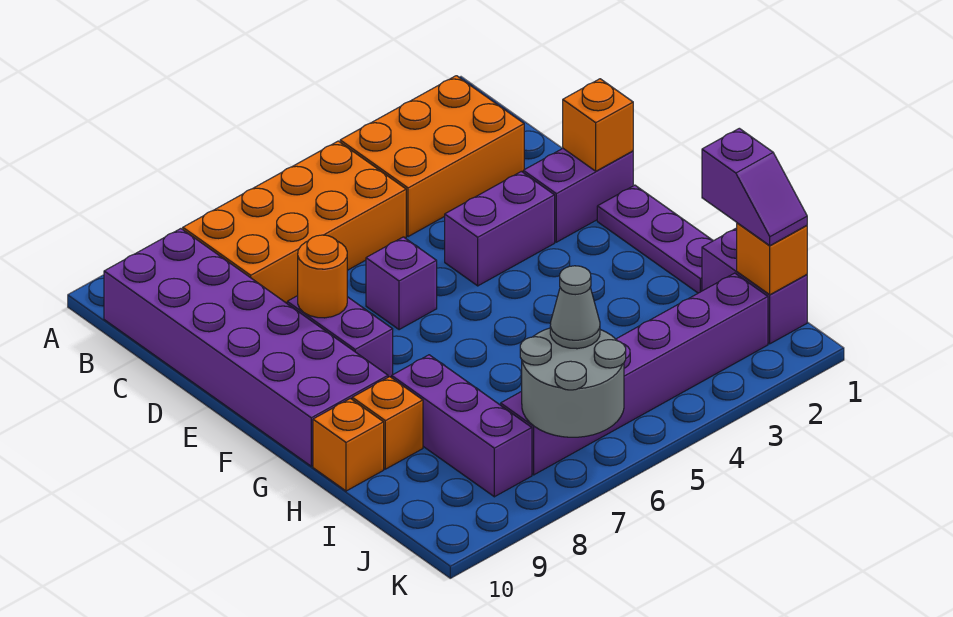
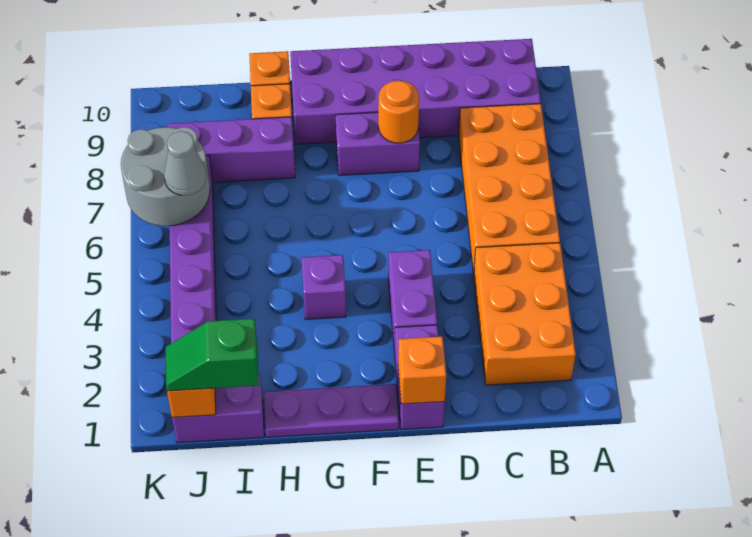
purple 1x1 brick [366,237,437,330] -> purple 1x1 brick moved to [302,255,346,319]
purple 1x2 slope [702,128,807,246] -> green 1x2 slope [166,319,259,391]

